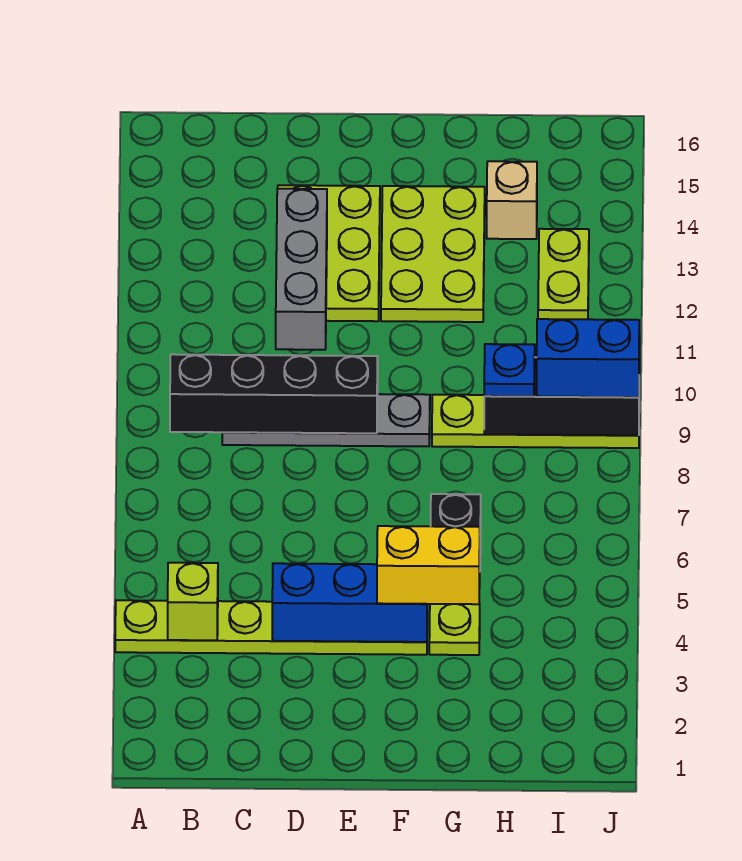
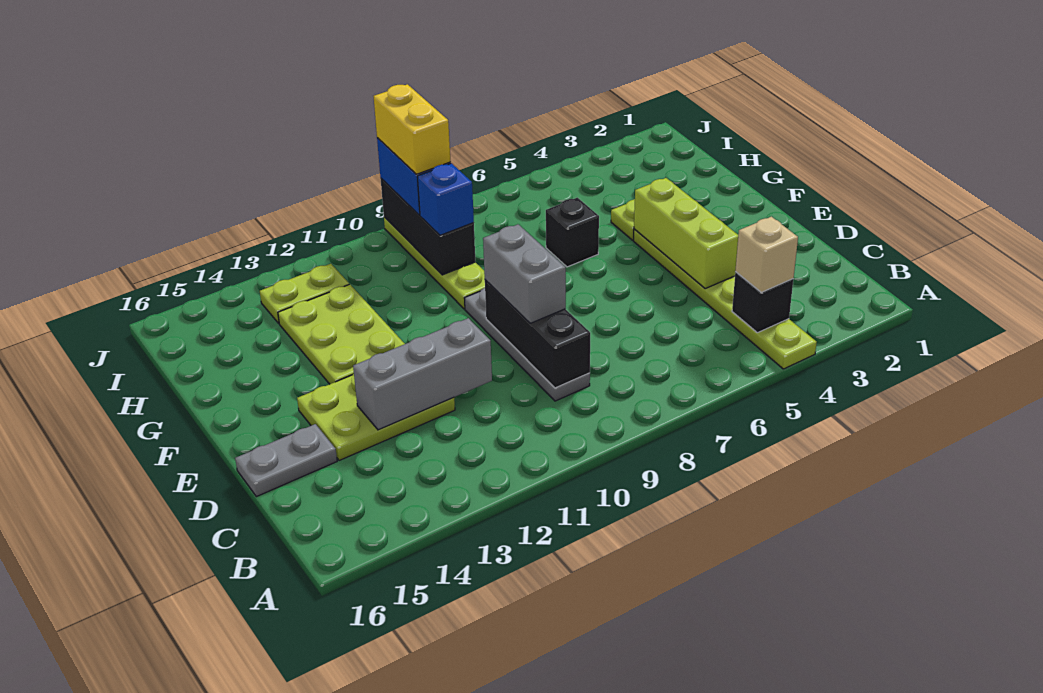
lime 1x1 brick [168,563,218,640] -> black 1x1 brick [732,272,793,333]
black 1x4 brick [170,354,378,433] -> black 1x3 brick [485,280,590,388]
blue 1x3 brick [272,563,427,642] -> lime 1x3 brick [634,178,738,289]
none -> grey 1x2 brick [483,224,566,323]
none -> grey 1x2 plate [235,424,337,497]
yellow 1x2 brick [377,526,480,604] -> yellow 1x2 brick moved to [374,84,451,174]
lime 2x3 plate [381,186,485,322] -> lime 2x3 plate turned to [278,284,405,384]
blue 1x1 plate [484,344,535,396] -> blue 1x1 brick [417,163,474,235]
tan 1x1 brick [487,161,537,239] -> tan 1x1 brick moved to [735,217,798,292]

